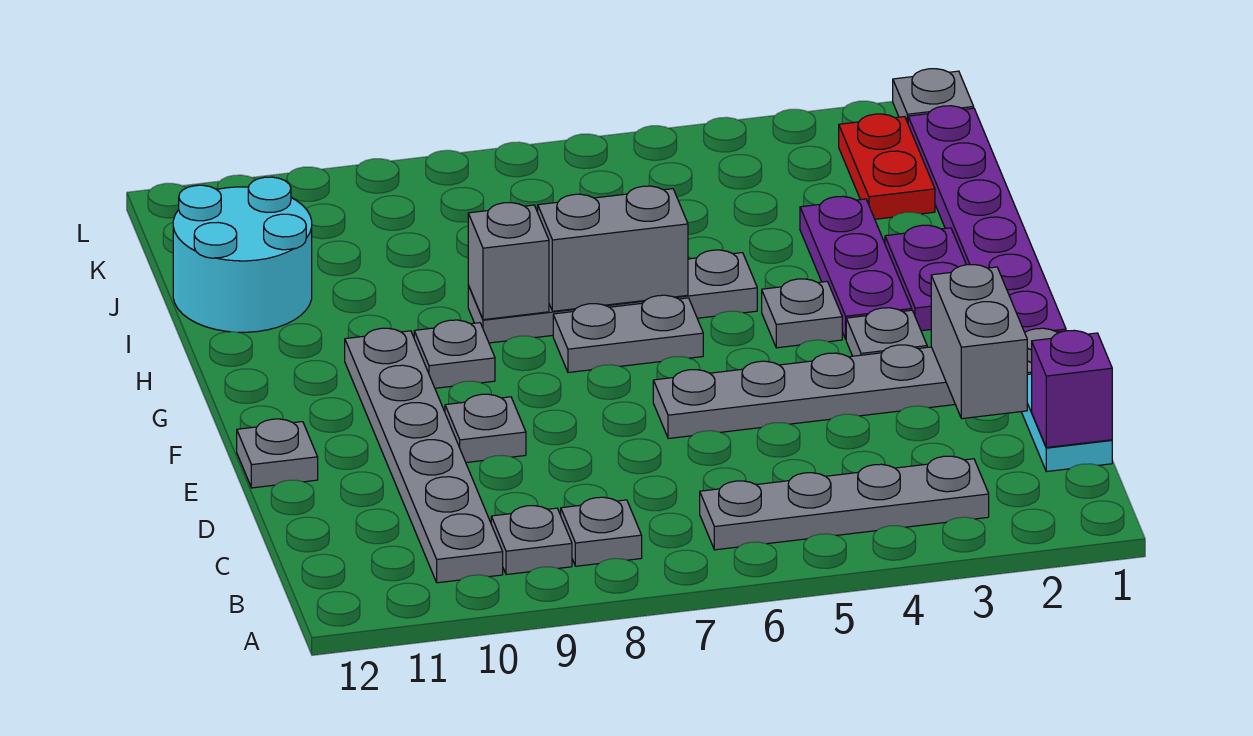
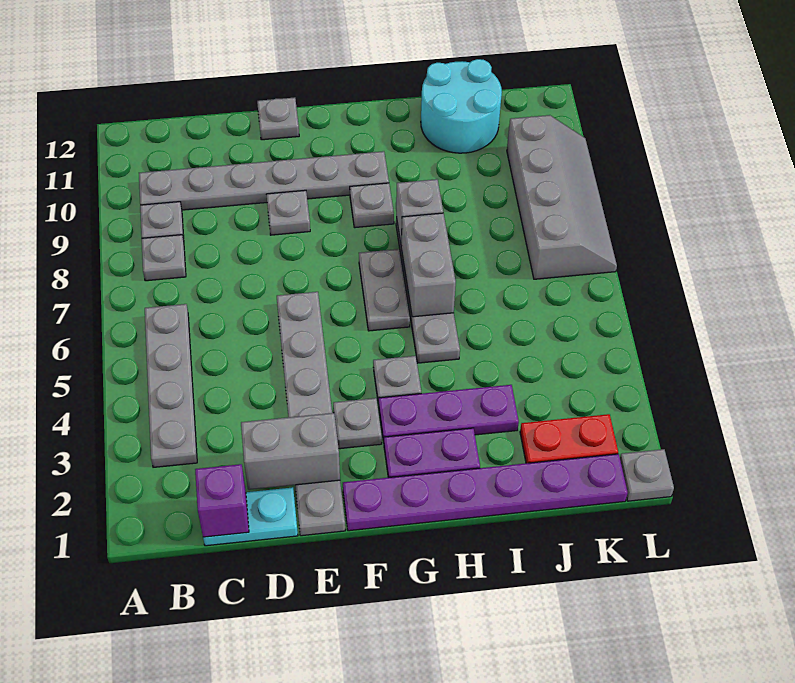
none -> grey 2x4 slope [507,115,617,279]

